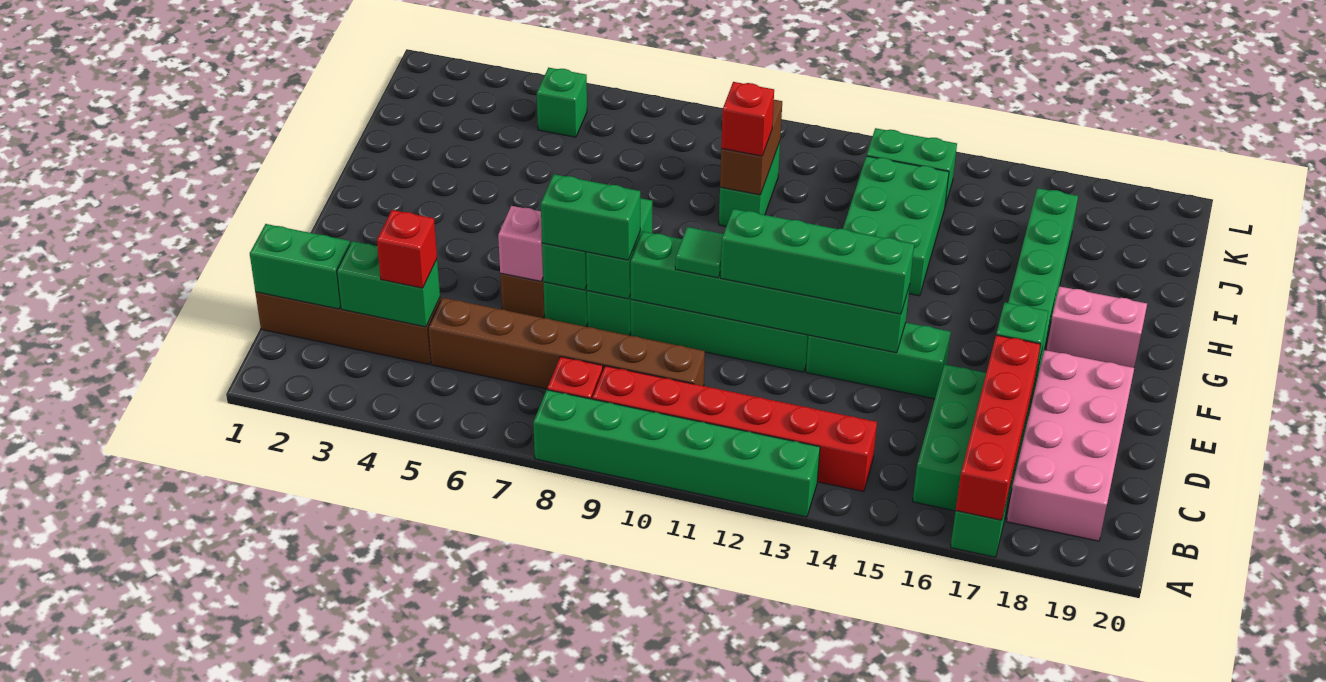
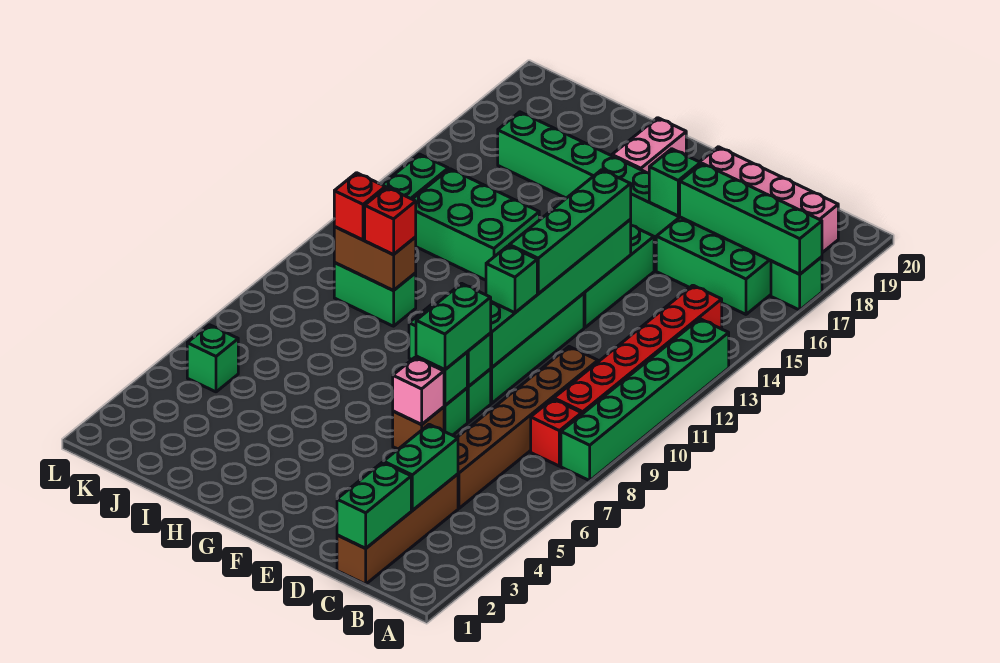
red 1x4 brick [956,335,1041,520] -> green 1x4 brick [679,163,822,274]
red 1x1 brick [377,210,437,288] -> red 1x1 brick moved to [334,173,385,240]
green 1x1 tile [675,227,723,278] -> green 1x1 brick [486,246,537,313]

